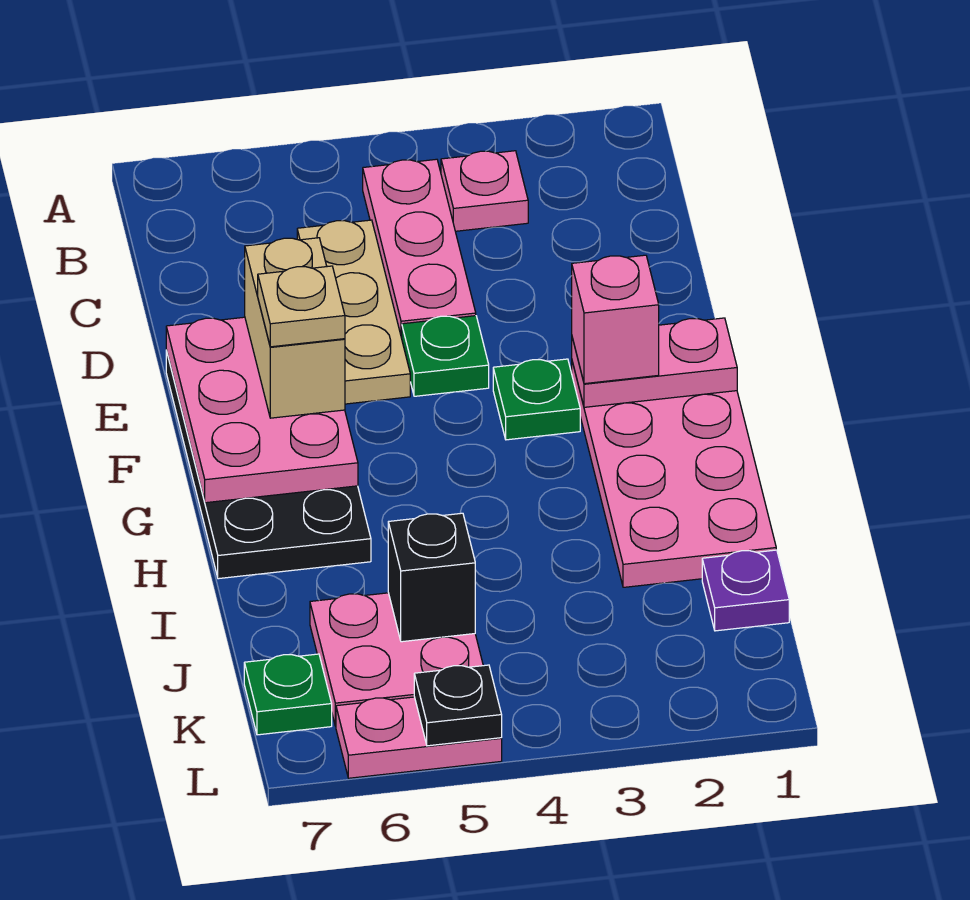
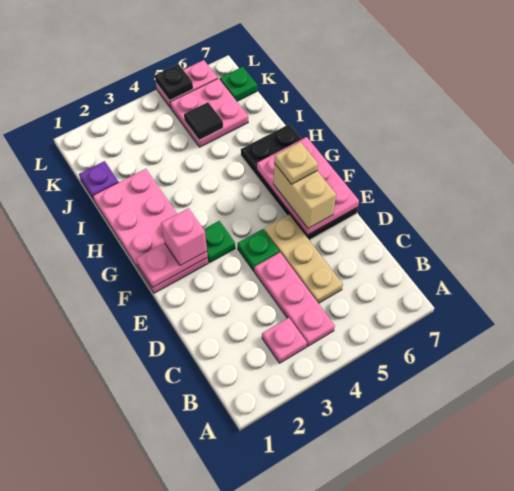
black 1x1 brick [388,513,475,642] -> black 1x1 tile [184,102,223,140]

